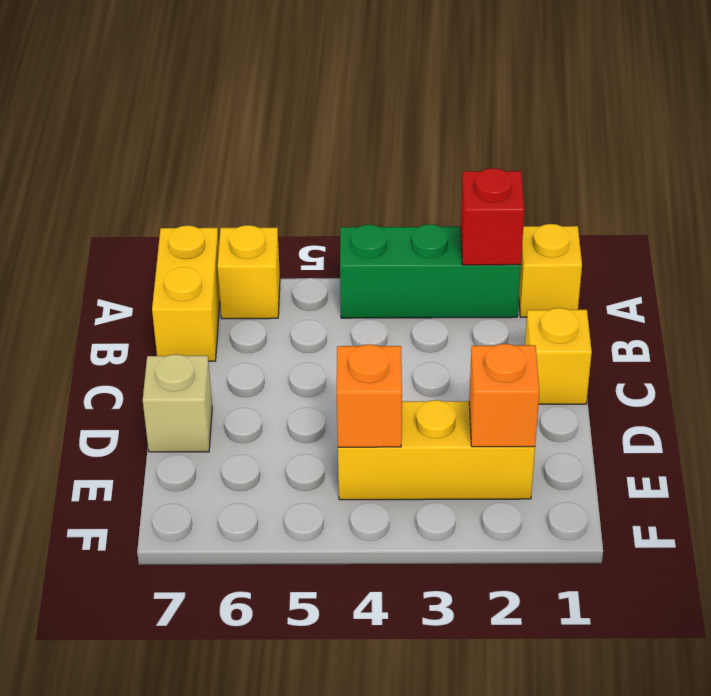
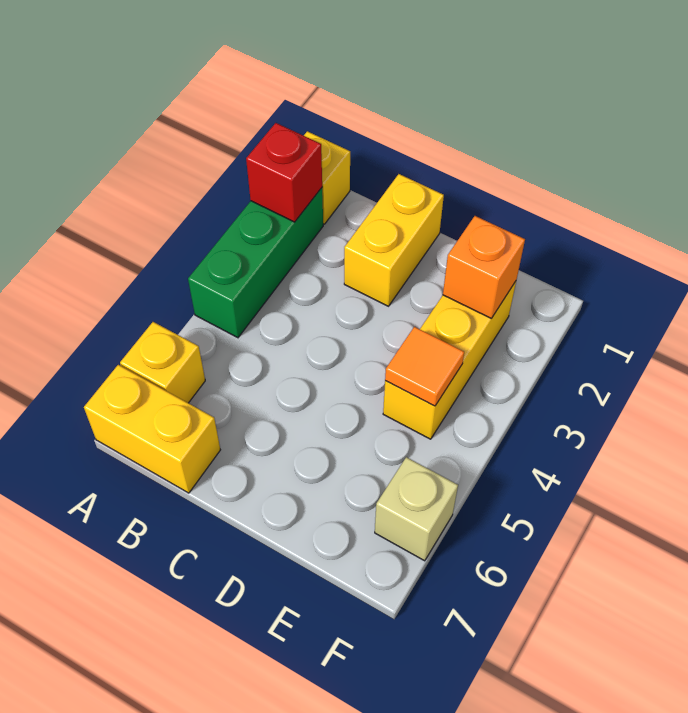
yellow 1x1 brick [525,308,592,404] -> yellow 1x2 brick [344,174,444,306]
tan 1x1 brick [143,354,212,452] -> tan 1x1 brick moved to [375,457,458,561]
orange 1x1 brick [337,344,402,447] -> orange 1x1 tile [385,327,464,406]

